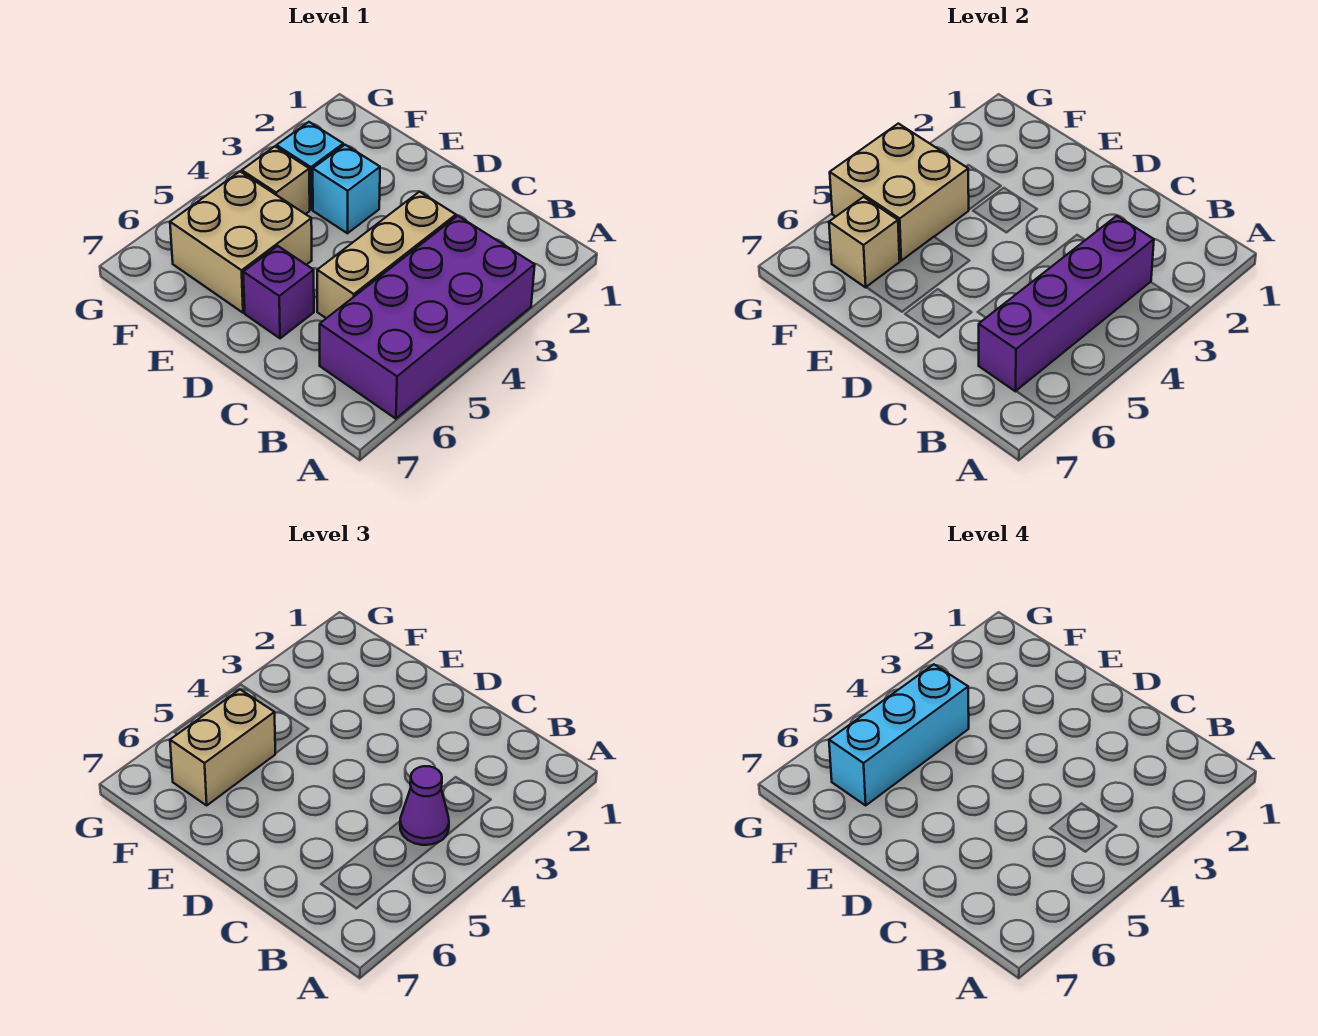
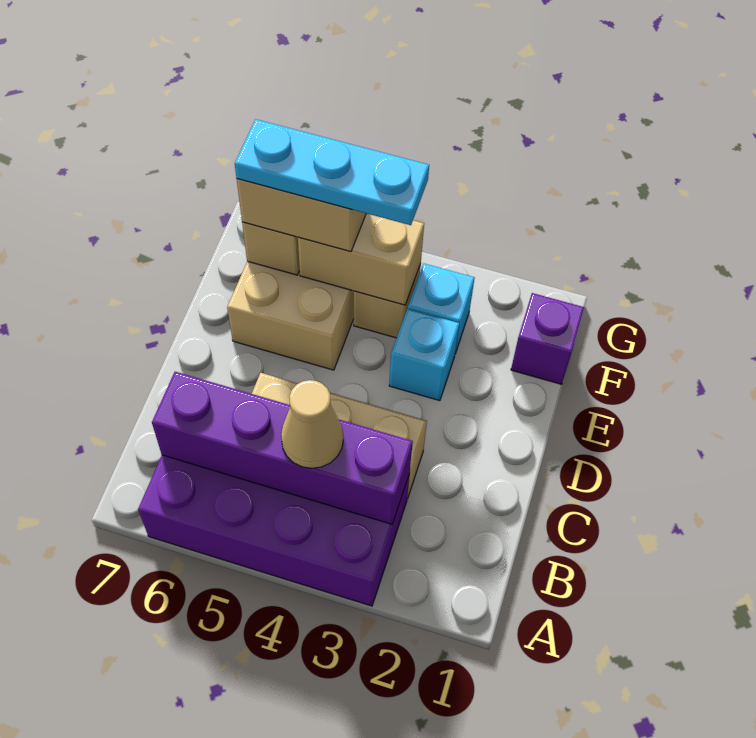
purple 1x1 cone [400,766,449,845] -> tan 1x1 cone [281,380,343,468]
purple 1x1 brick [243,246,314,338] -> purple 1x1 brick moved to [511,293,584,384]
tan 2x2 brick [830,124,969,261] -> tan 1x2 brick [298,213,424,305]
cyan 1x3 brick [829,664,969,805] -> cyan 1x3 plate [235,119,429,225]

